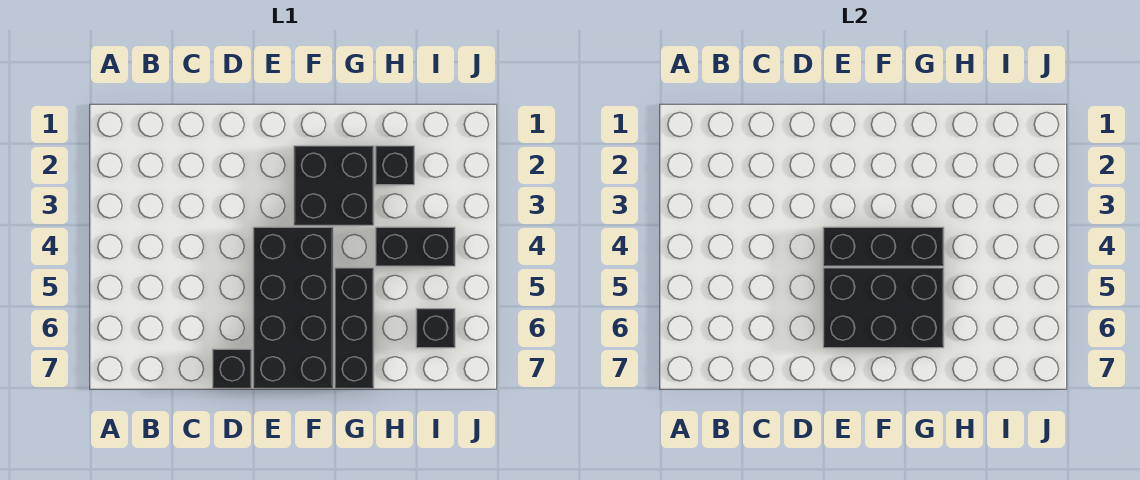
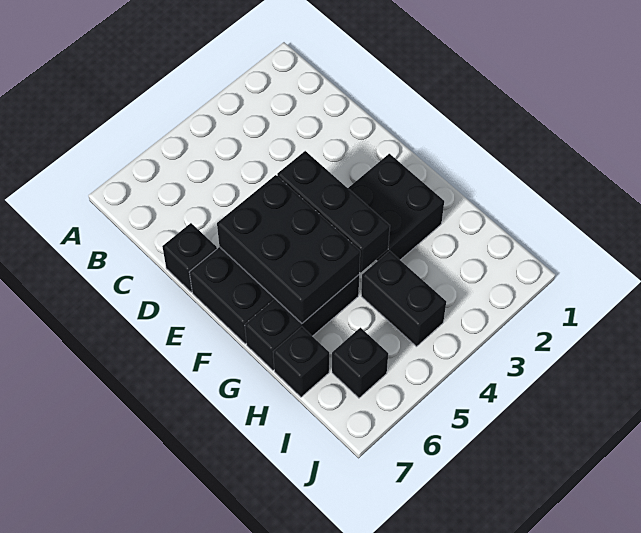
black 1x1 brick [376,146,414,185] -> black 1x1 brick moved to [273,327,329,397]

